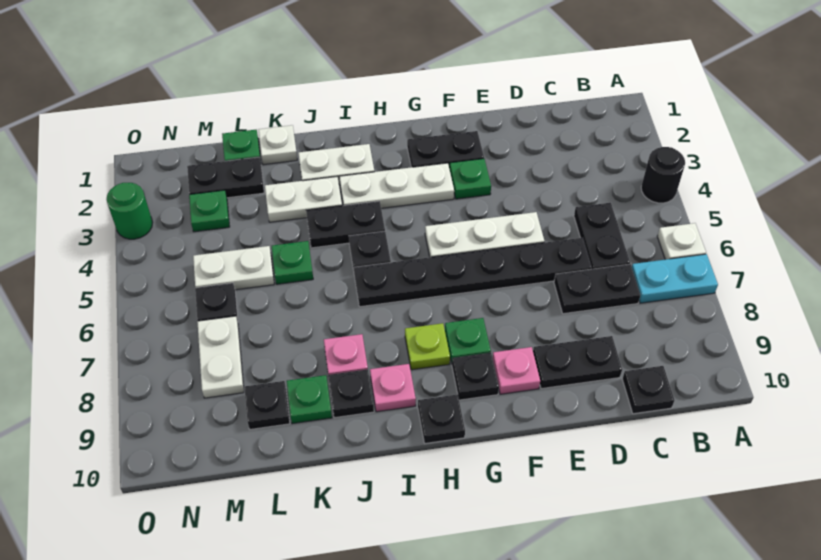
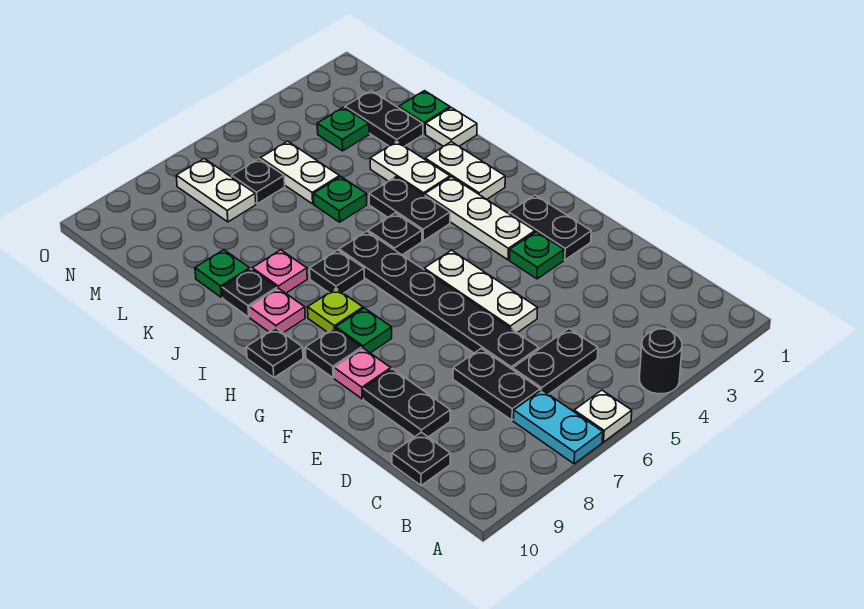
black 1x1 plate [245,381,290,429] -> black 1x1 plate moved to [310,250,364,293]
white 1x2 plate [197,316,244,398] -> white 1x2 plate turned to [176,159,256,222]
green 1x1 round brick [107,183,153,239] -> none

